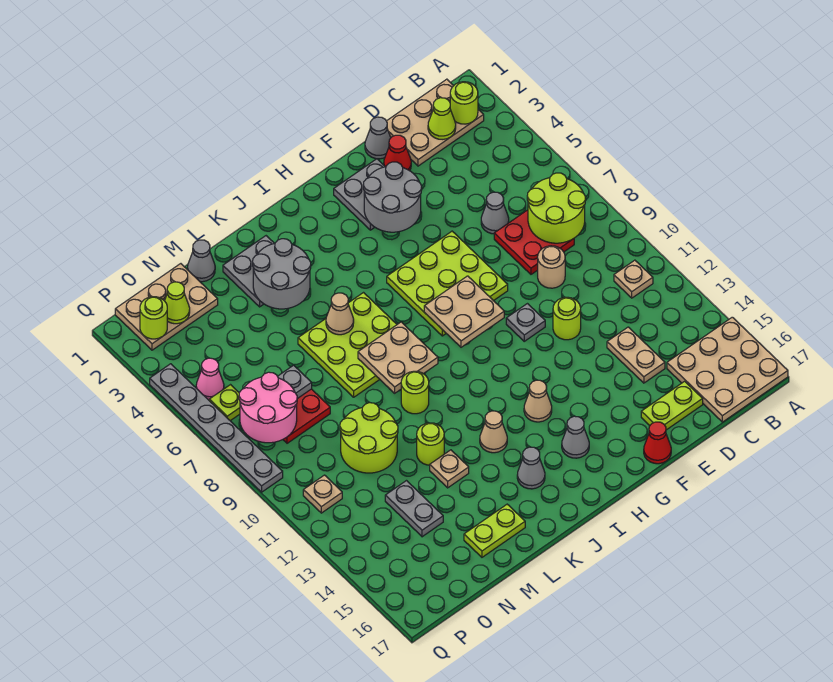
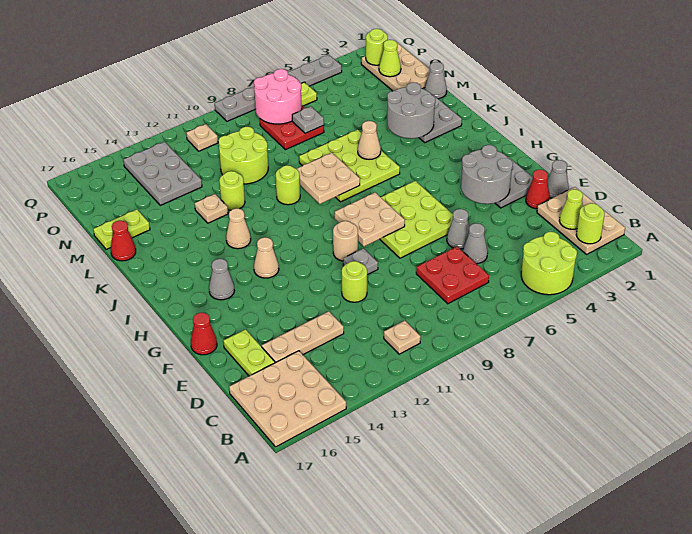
lime 2x2 round brick [527,173,586,243] -> lime 2x2 round brick moved to [521,232,577,295]
tan 1x1 round brick [538,246,565,288] -> tan 1x1 round brick moved to [333,221,358,261]
tan 1x2 plate [607,327,665,383] -> tan 1x3 plate [262,311,344,363]
grey 1x1 cone [517,447,545,489] -> grey 1x1 cone moved to [447,209,469,249]
lime 1x2 plate [464,504,525,557] -> lime 1x2 plate turned to [93,210,150,250]
none -> red 1x1 cone [111,221,136,261]
grey 1x2 plate [385,481,443,537] -> grey 2x3 plate [123,142,202,205]
pink 1x1 cone [196,358,224,400] -> none

